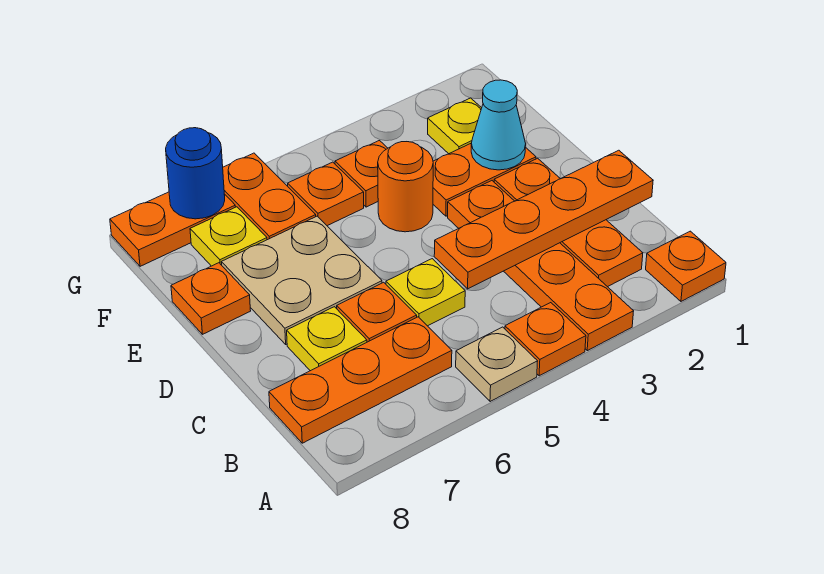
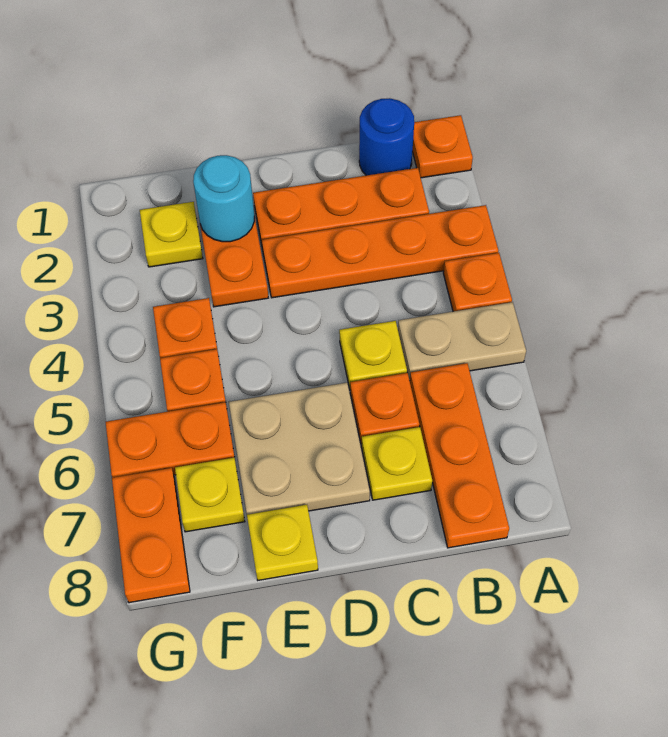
tan 1x1 plate [456,327,538,402] -> tan 1x2 plate [398,302,526,381]
orange 1x4 plate [434,150,653,289] -> none
cyan 1x1 cone [471,80,526,170] -> cyan 1x1 round brick [193,155,254,242]
orange 1x1 round brick [378,142,433,232] -> none
orange 1x1 plate [171,263,251,334] -> yellow 1x1 plate [247,505,318,580]
blue 1x1 round brick [166,128,225,219] -> blue 1x1 round brick moved to [359,98,414,175]

